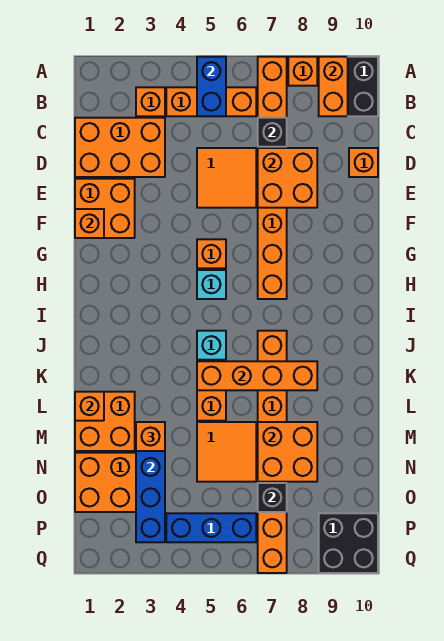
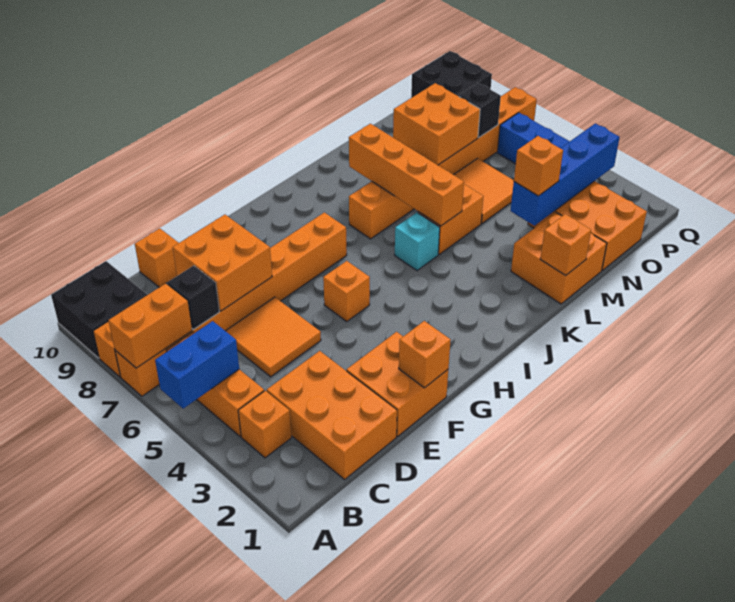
orange 1x2 brick [319,57,348,116] -> orange 1x2 brick moved to [108,283,192,368]
cyan 1x1 brick [197,270,226,299] -> none

